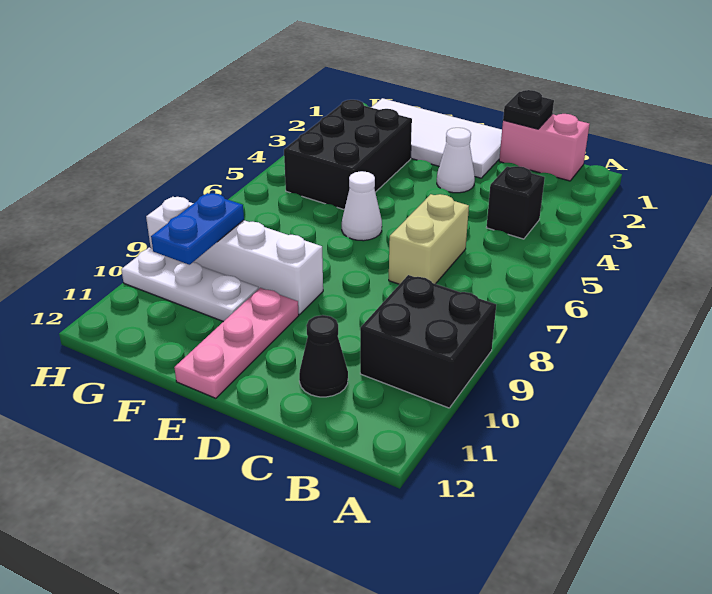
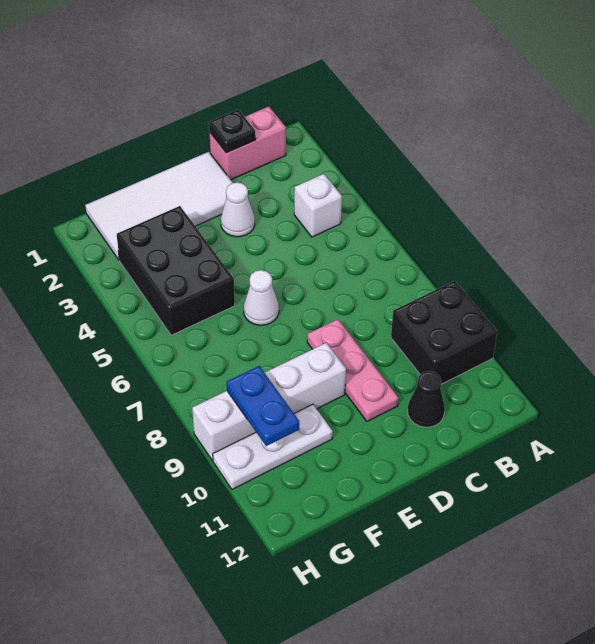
black 1x1 brick [486,166,545,239] -> white 1x1 brick [294,174,342,237]
tan 1x2 brick [389,194,469,284] -> none
pink 1x3 plate [174,288,299,398] -> pink 1x3 plate moved to [307,319,399,421]

